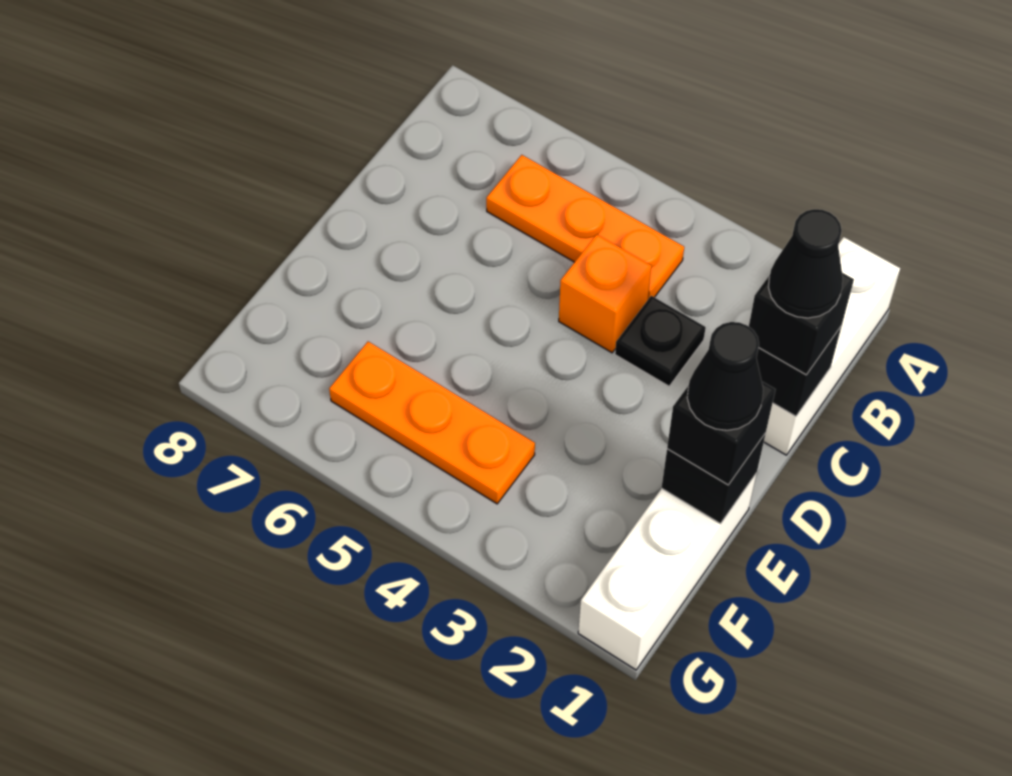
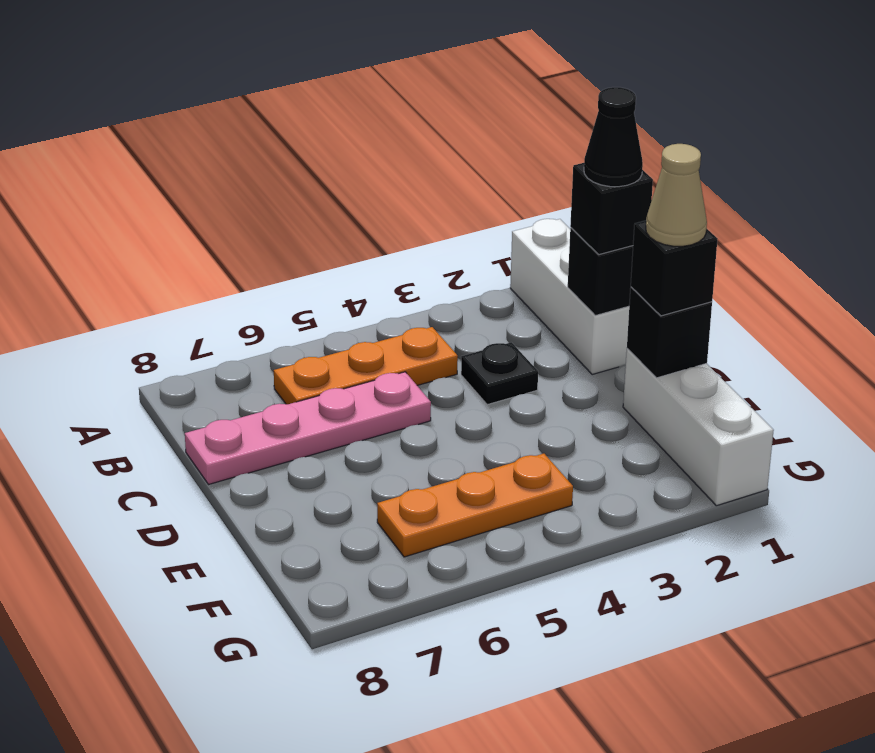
orange 1x1 brick [559,234,651,353] -> none
none -> pink 1x4 plate [185,372,431,485]
black 1x1 cone [687,322,763,430] -> tan 1x1 cone [646,144,707,246]

